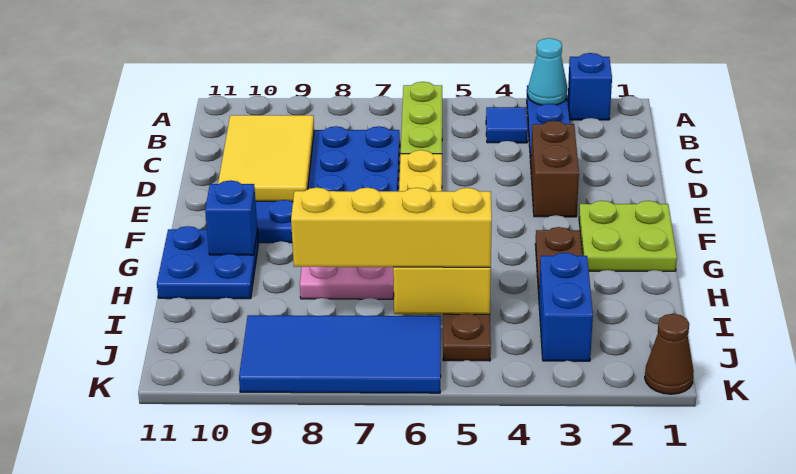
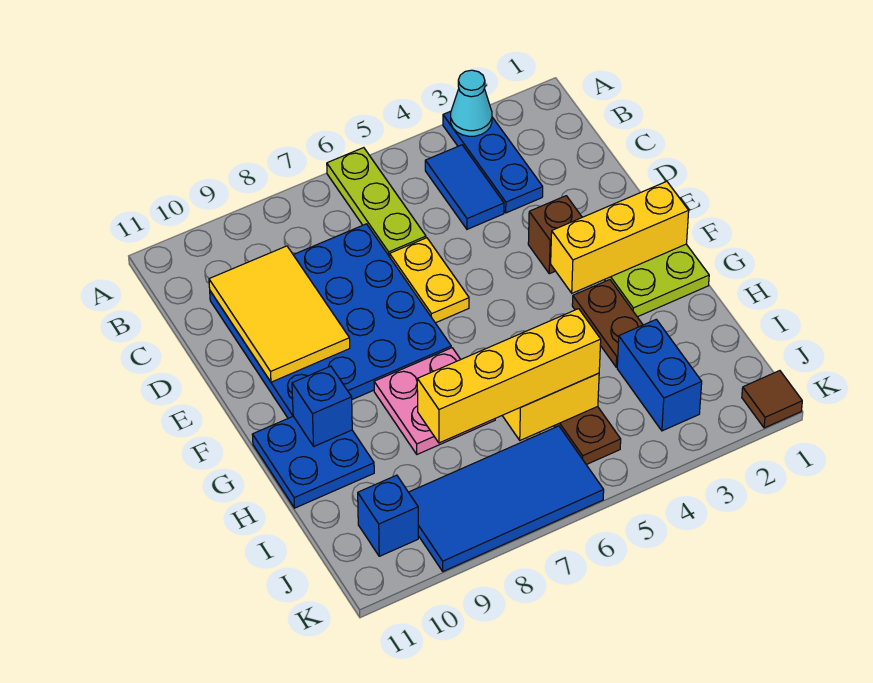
blue 1x1 brick [568,53,612,120] -> blue 1x1 brick moved to [358,475,418,556]
blue 1x1 tile [486,107,528,143] -> blue 1x2 tile [425,145,504,229]
brown 1x2 brick [531,121,579,217] -> brown 1x1 brick [528,196,582,274]
none -> yellow 1x3 brick [551,181,689,293]
brown 1x1 cone [645,314,694,394] -> brown 1x1 tile [742,371,802,428]

